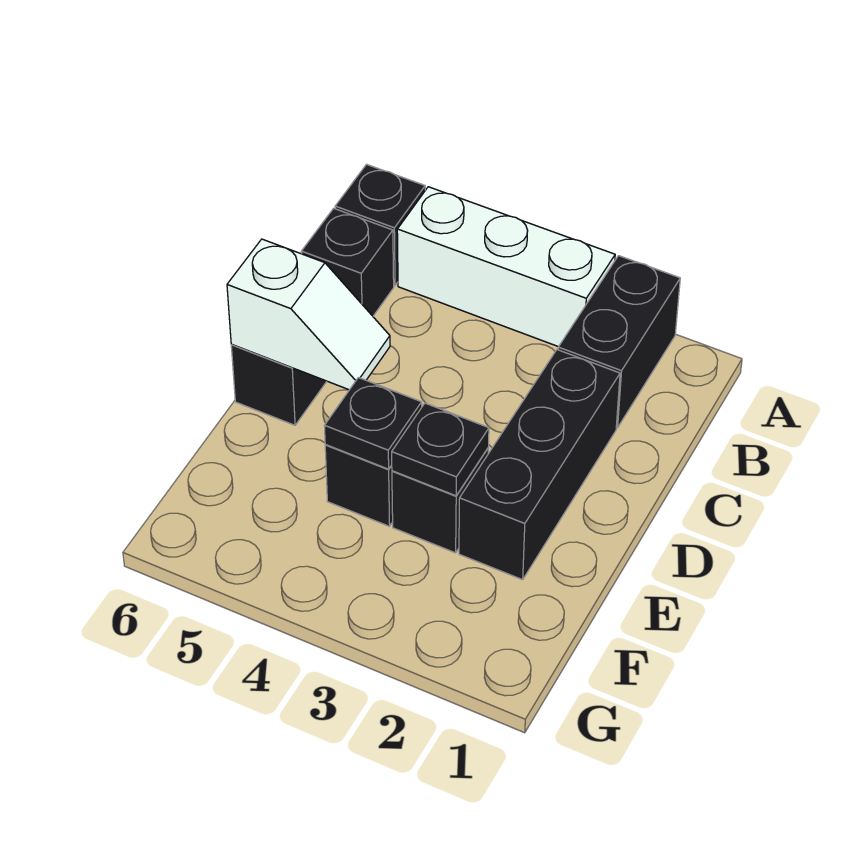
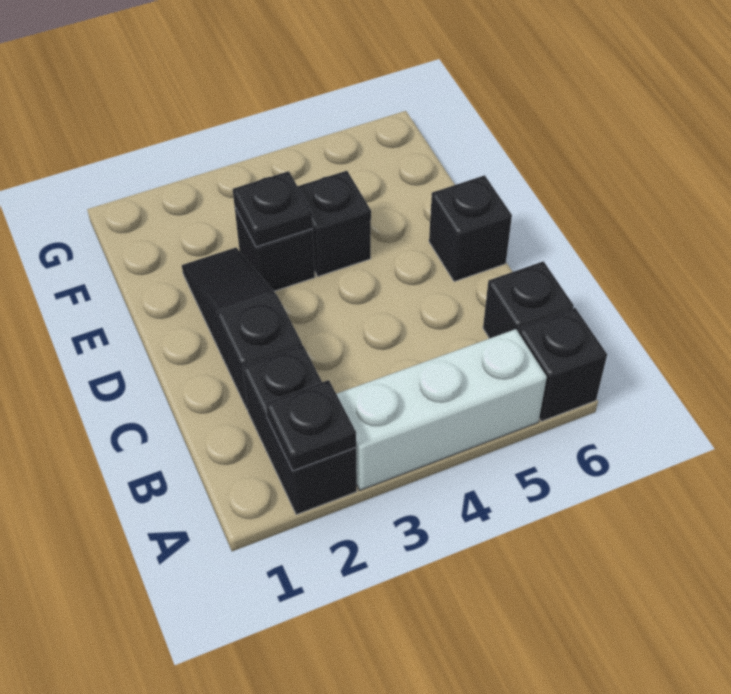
black 1x3 brick [459,350,620,580] -> black 1x3 slope [182,248,302,410]
white 1x2 slope [227,239,390,390] -> none
black 1x1 plate [324,378,422,469] -> black 1x1 plate moved to [266,380,356,471]

